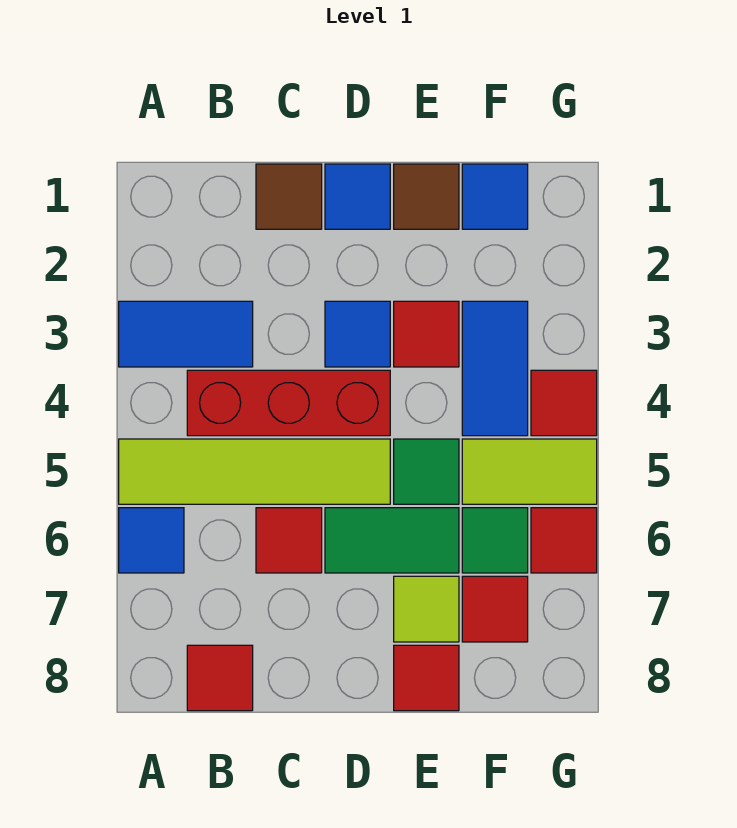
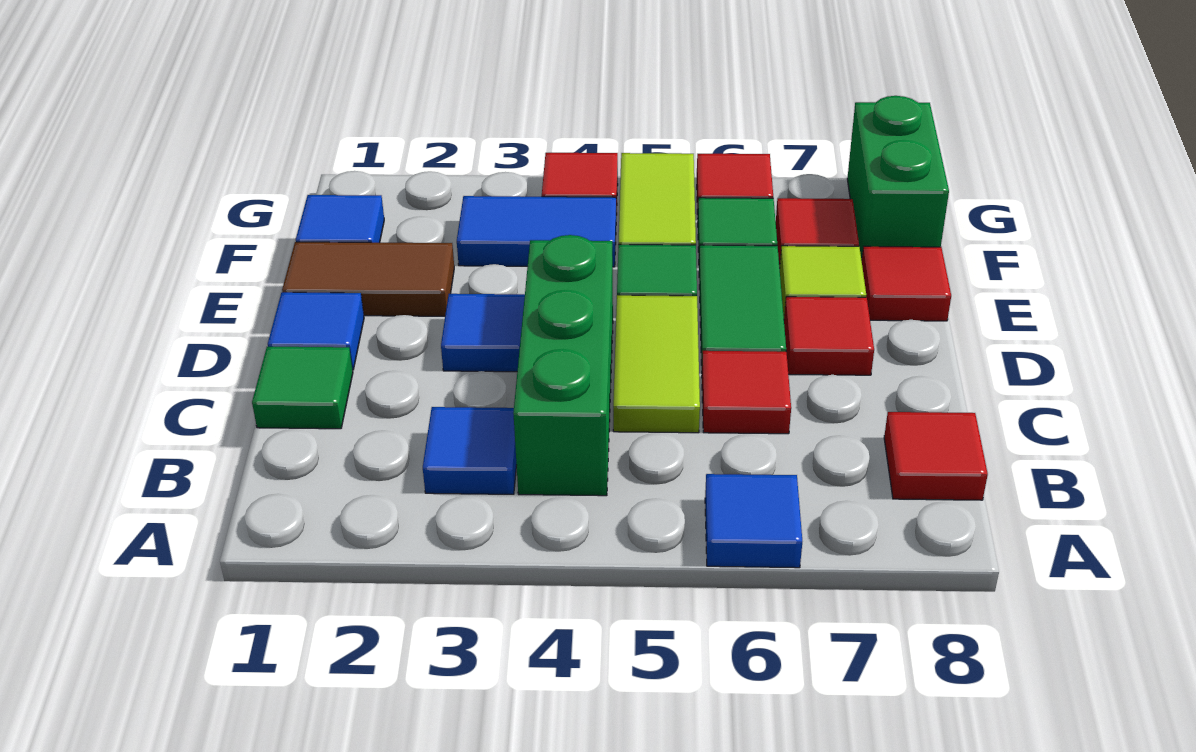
blue 1x2 tile [119,301,253,367] -> blue 1x1 tile [423,407,517,494]
lime 1x4 tile [119,439,390,504] -> lime 1x2 tile [613,295,700,433]
red 1x3 brick [187,370,390,436] -> green 1x3 brick [513,235,613,496]
brown 1x1 tile [256,164,322,229] -> green 1x1 tile [252,347,353,429]
brown 1x1 tile [394,164,459,229] -> brown 1x2 tile [282,242,454,316]
red 1x1 tile [394,301,459,367] -> red 1x1 tile moved to [784,297,874,375]
none -> green 1x2 brick [847,96,949,260]

